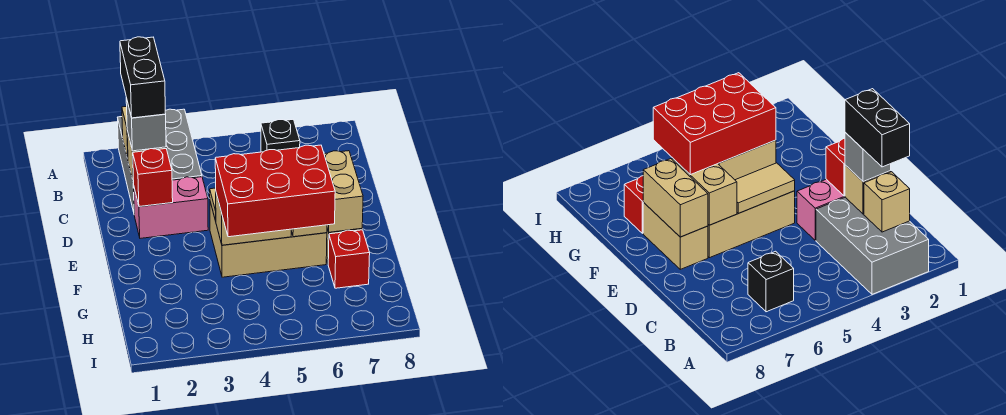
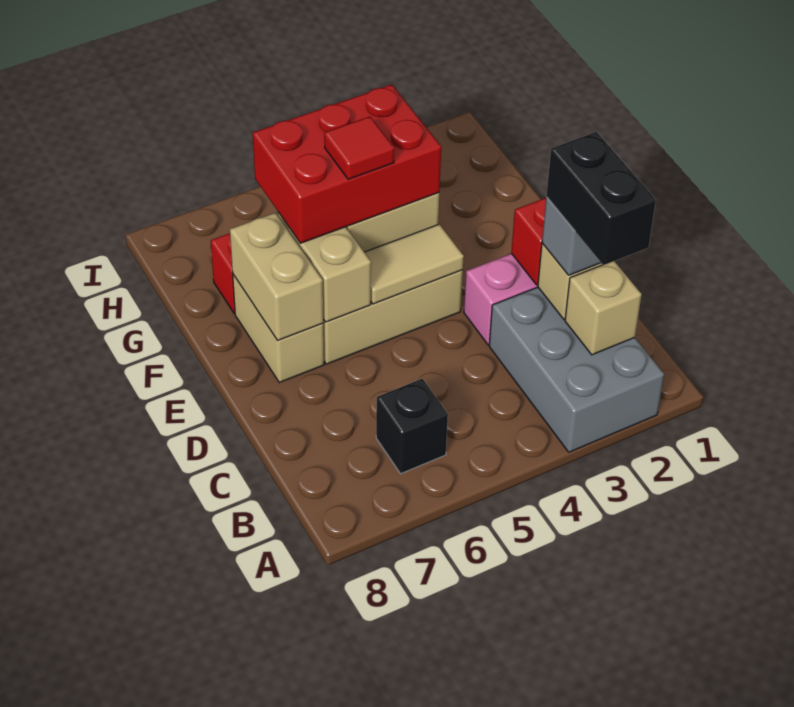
none -> red 1x1 tile [324,117,394,179]

